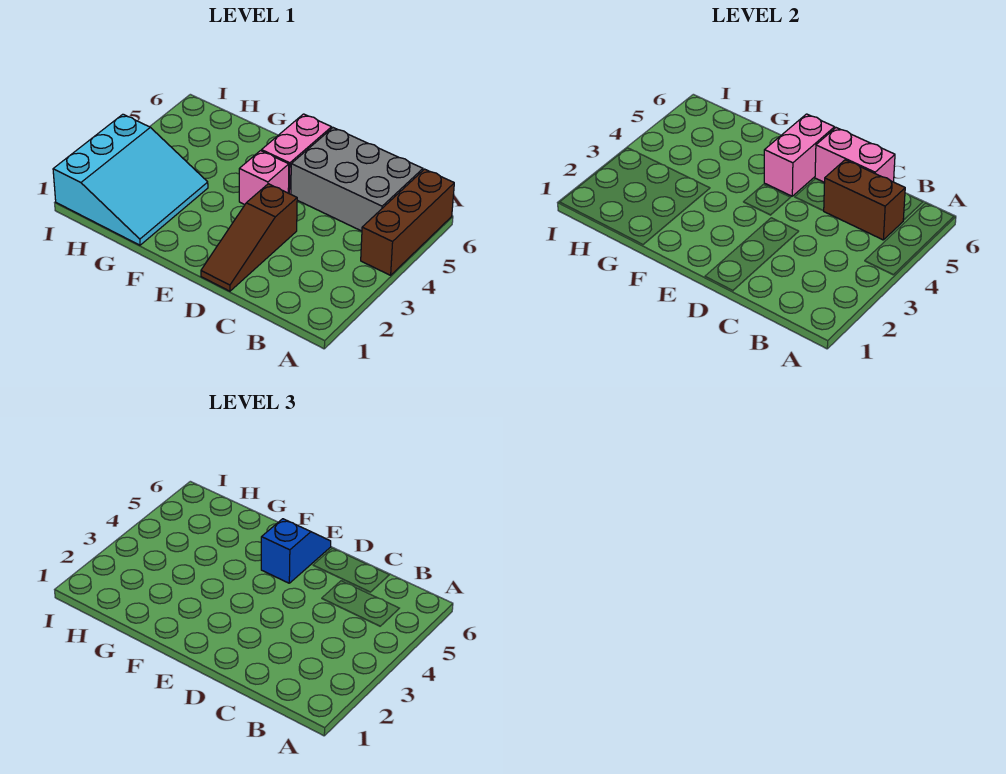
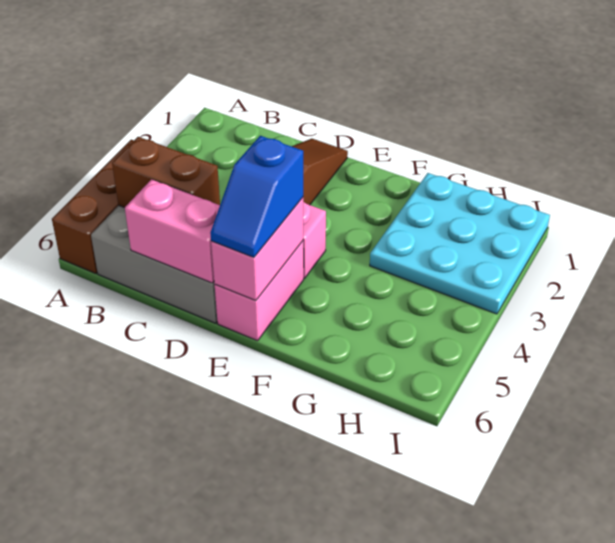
cyan 3x3 slope [53,114,208,245] -> cyan 3x3 plate [370,173,550,314]

